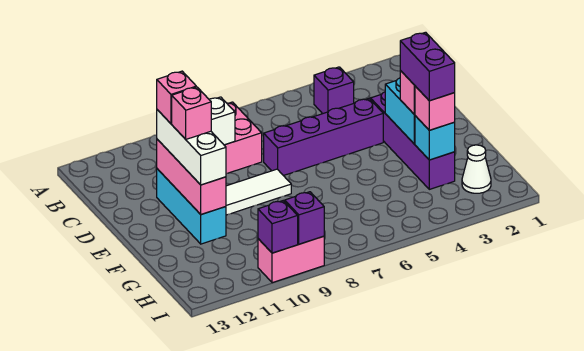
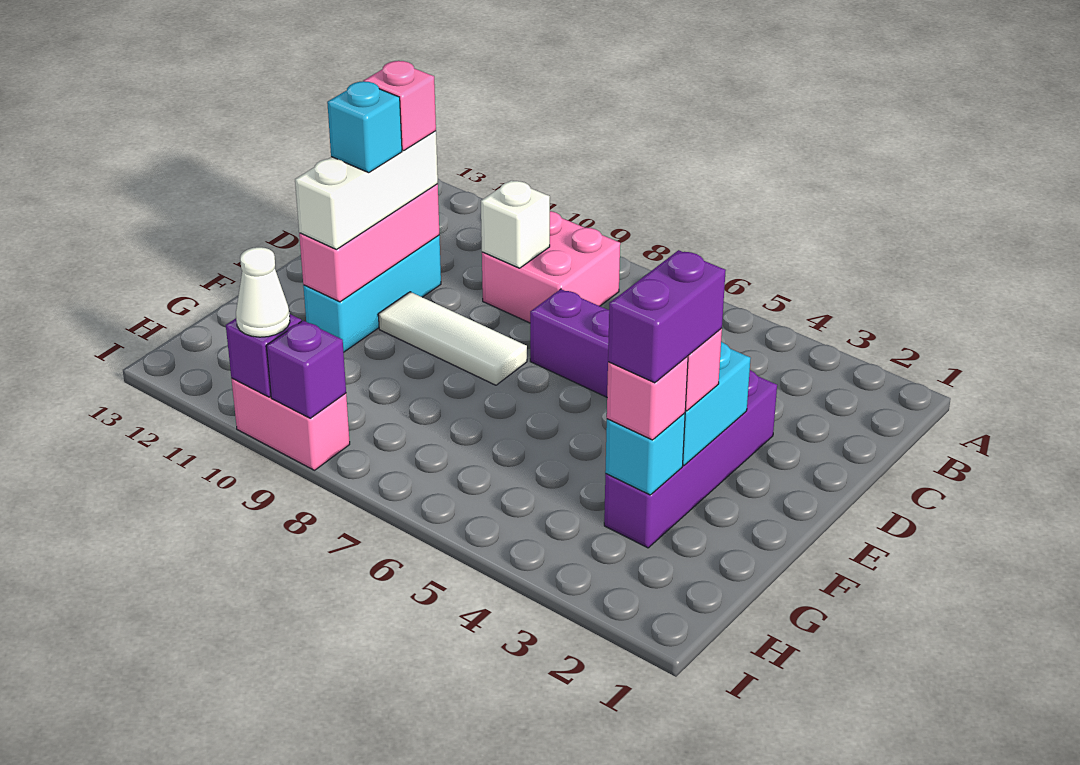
purple 1x1 brick [314,67,354,114] -> none
pink 1x1 brick [172,87,211,139] -> cyan 1x1 brick [327,81,402,173]
white 1x1 cone [462,145,491,193] -> white 1x1 cone moved to [236,247,290,337]

